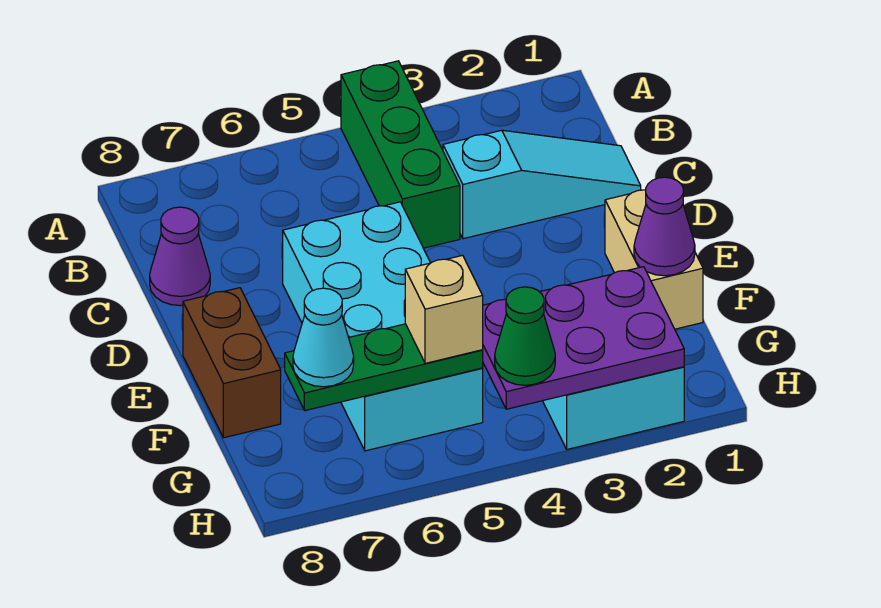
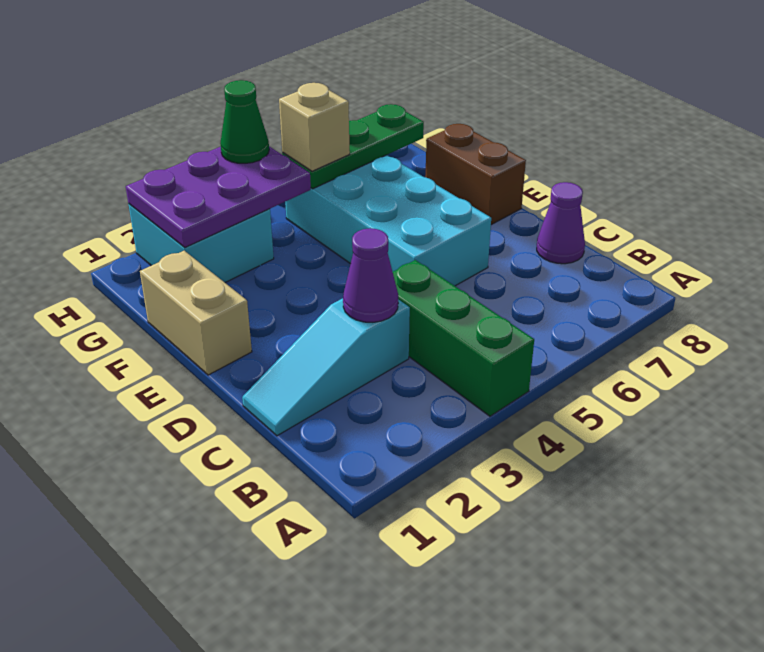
purple 1x1 cone [634,177,695,276] -> purple 1x1 cone moved to [343,228,398,322]
cyan 1x1 cone [293,288,354,387] -> none

